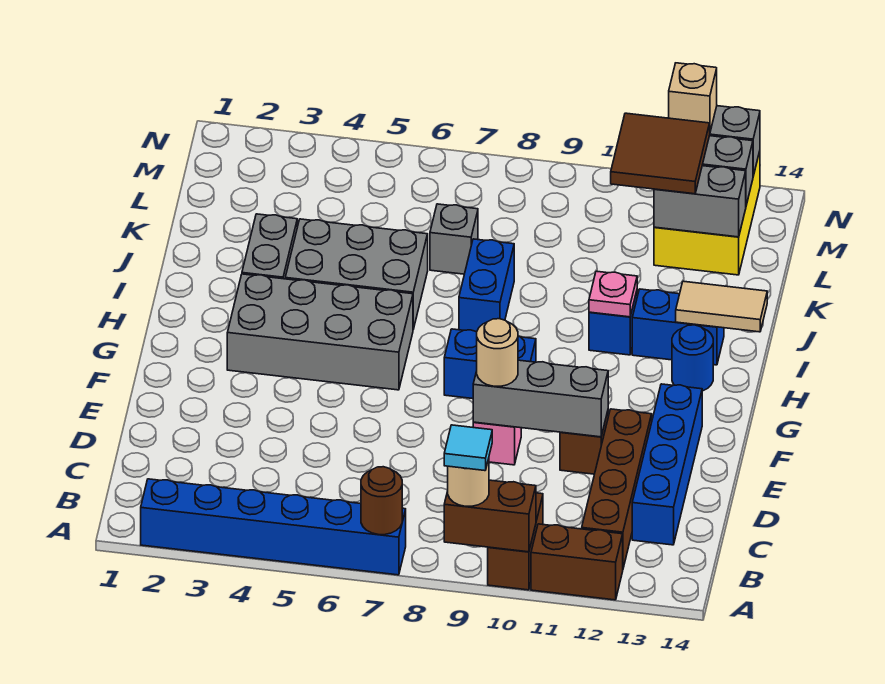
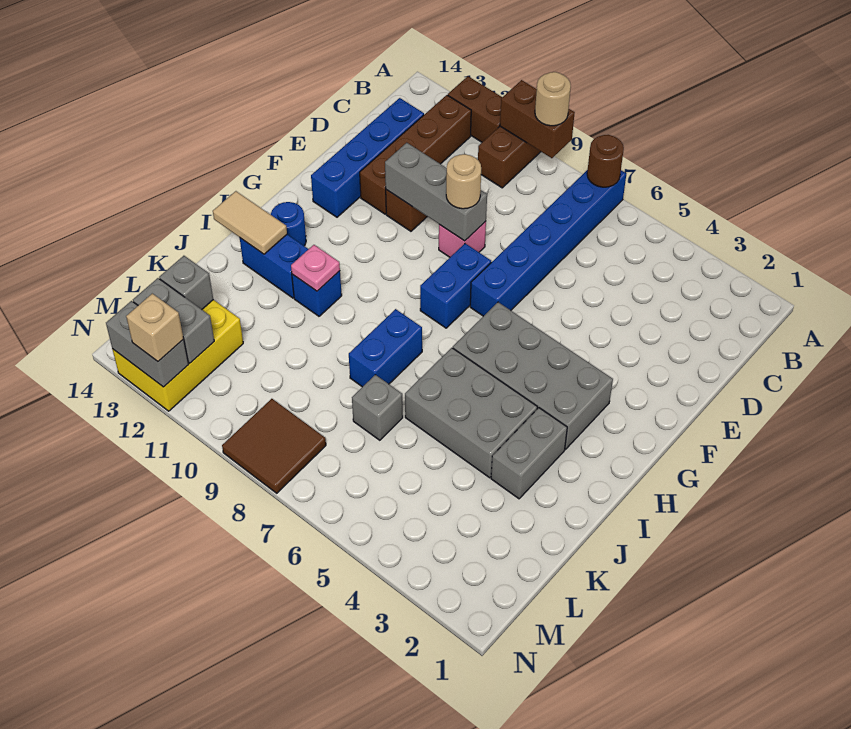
blue 1x6 brick [141,479,406,575] -> blue 1x6 brick turned to [470,170,626,316]
cyan 1x1 tile [444,425,492,471] -> none
blue 1x2 brick [444,329,536,399] -> blue 1x2 brick turned to [420,244,491,328]
brown 2x2 tile [611,113,710,194] -> brown 2x2 tile moved to [222,399,326,493]
grey 1x2 brick [654,166,746,237] -> grey 1x1 brick [159,256,213,309]

